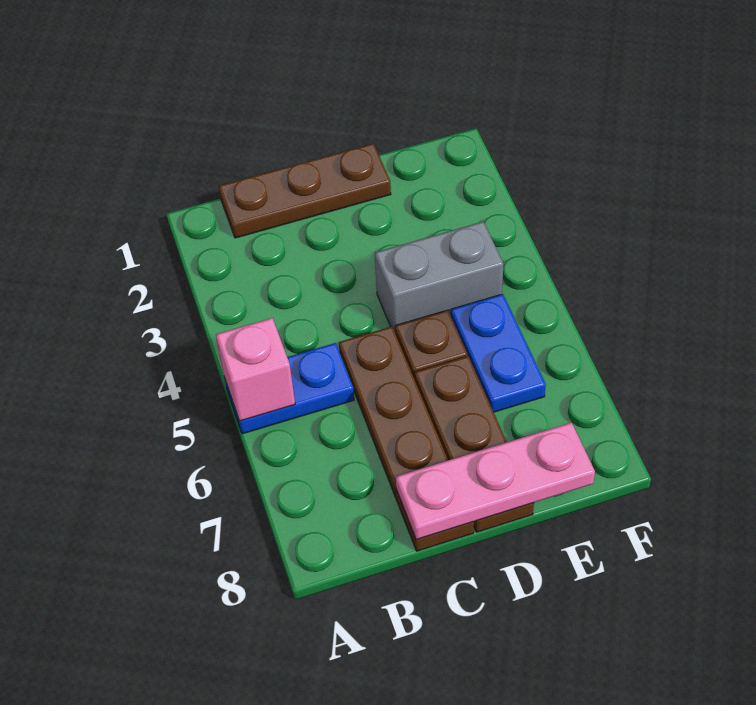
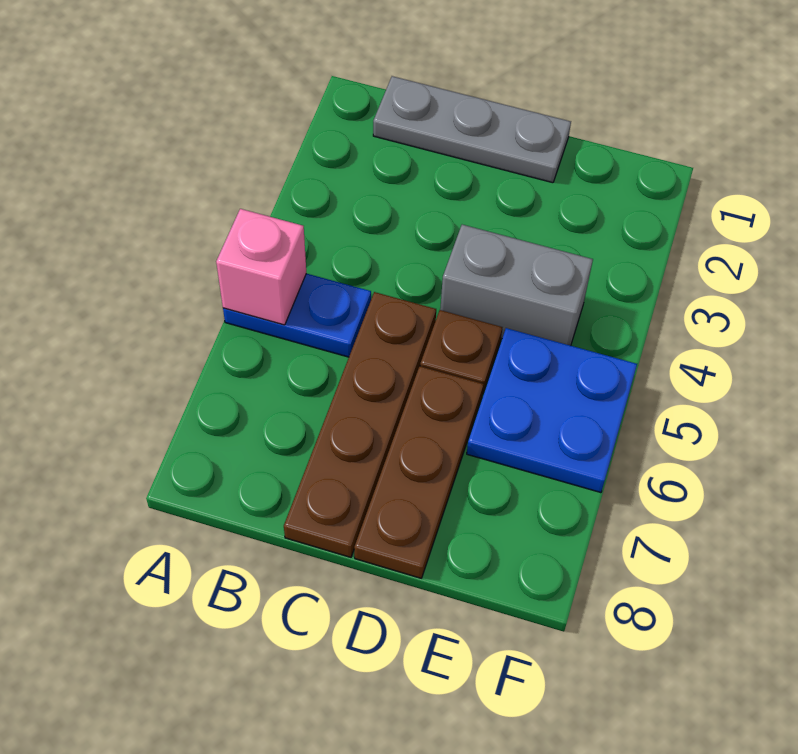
brown 1x3 plate [219,143,391,238] -> grey 1x3 plate [373,76,571,183]
pink 1x3 plate [396,423,595,539] -> none
blue 1x2 plate [451,294,546,412] -> blue 2x2 plate [467,328,637,493]

